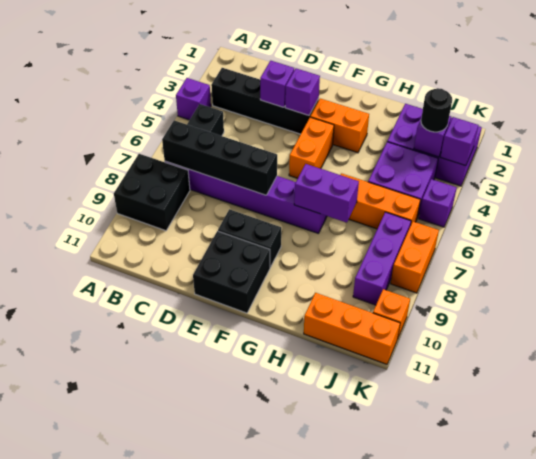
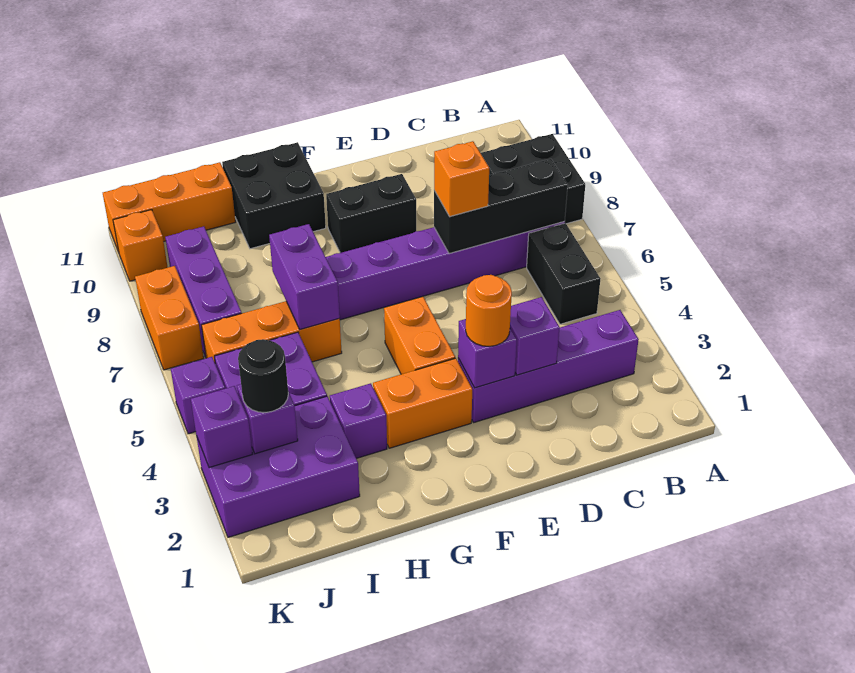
purple 1x1 brick [176,78,211,120] -> purple 1x1 brick moved to [330,383,387,458]
black 1x4 brick [211,68,319,134] -> purple 1x4 brick [458,310,639,423]
black 1x4 brick [162,120,277,195] -> black 1x3 brick [434,159,568,253]
none -> orange 1x1 brick [434,141,489,217]
none -> orange 1x1 round brick [466,275,512,346]
black 2x2 brick [193,231,270,313] -> black 2x2 brick moved to [222,142,326,249]
purple 1x2 brick [294,164,359,223] -> purple 1x2 brick turned to [269,224,340,330]

